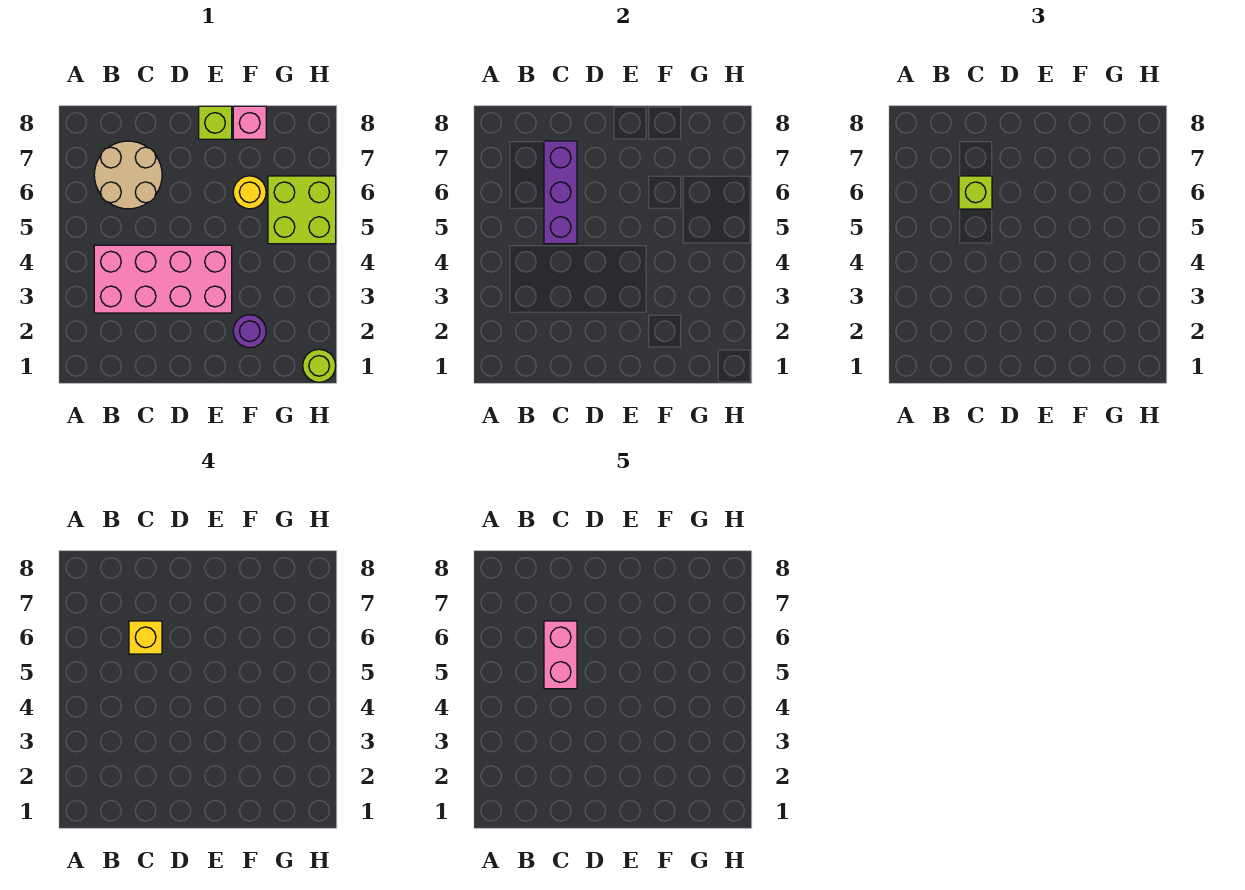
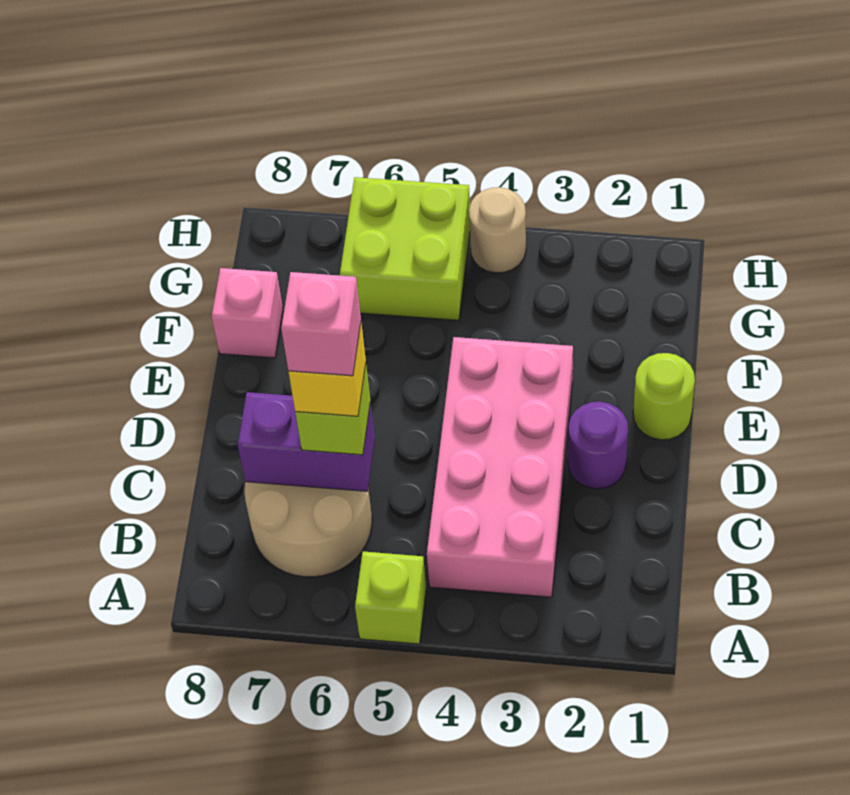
purple 1x3 brick [544,141,577,244] -> purple 1x2 brick [238,392,375,491]
pink 1x2 brick [544,621,577,689] -> pink 1x1 brick [281,272,361,376]
lime 1x1 brick [199,106,232,139] -> lime 1x1 brick moved to [355,551,426,644]
purple 1x1 round brick [233,315,266,348] -> purple 1x1 round brick moved to [568,402,628,489]
yellow 1x1 round brick [233,176,266,209] -> none
lime 1x1 round brick [303,349,336,382] -> lime 1x1 round brick moved to [633,353,695,440]
none -> tan 1x1 round brick [469,187,526,273]

